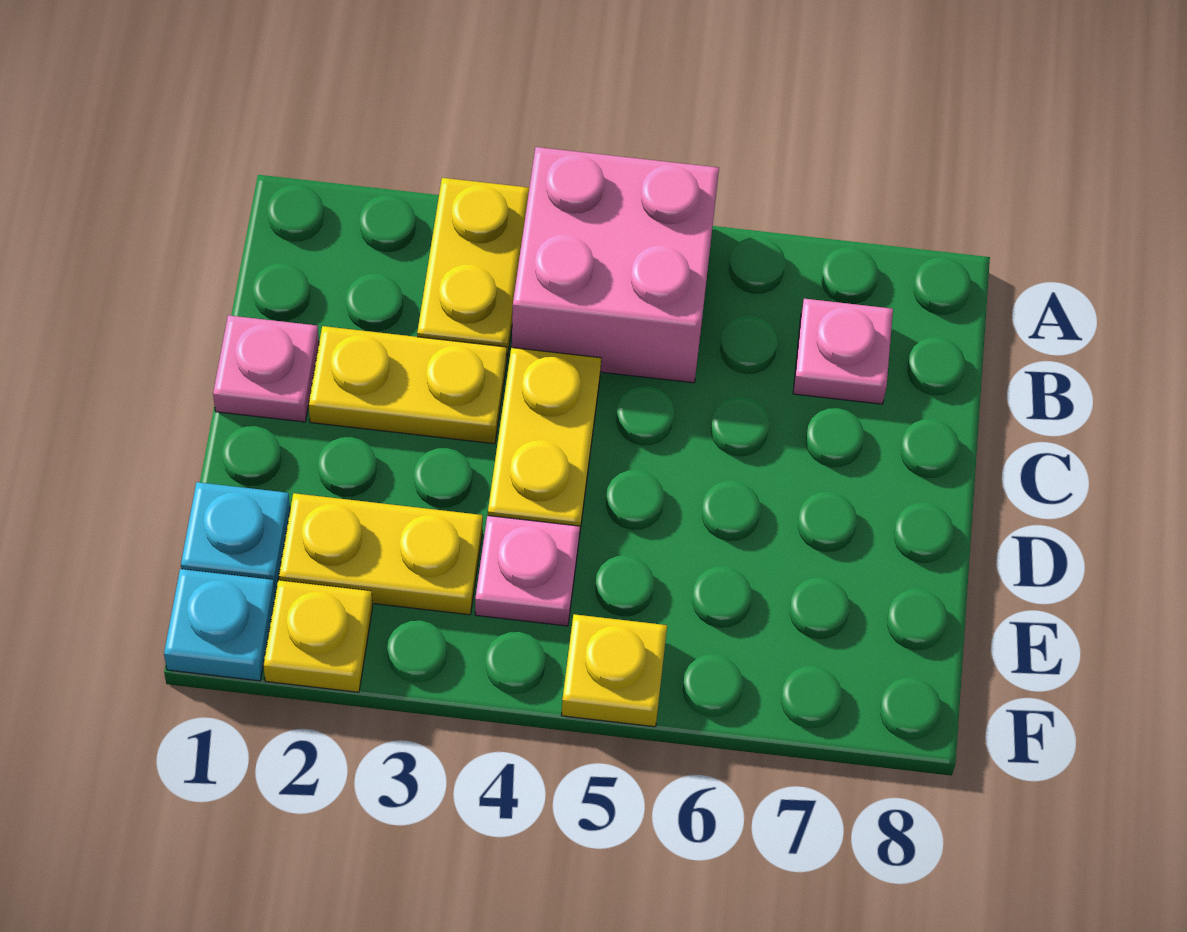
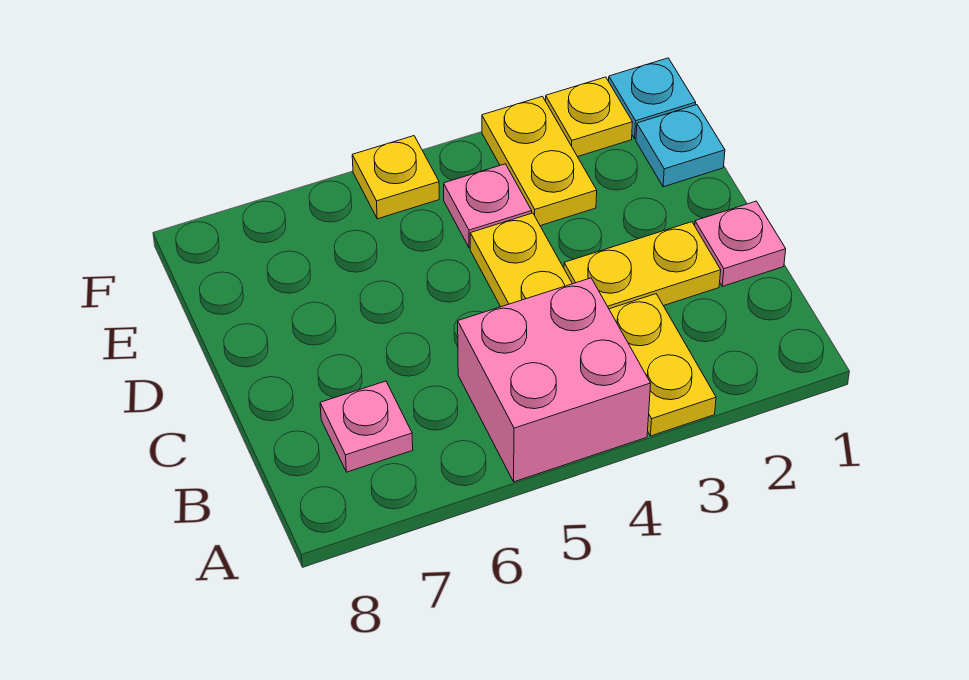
yellow 1x2 plate [279,493,483,615] -> yellow 1x2 plate turned to [482,96,597,226]

